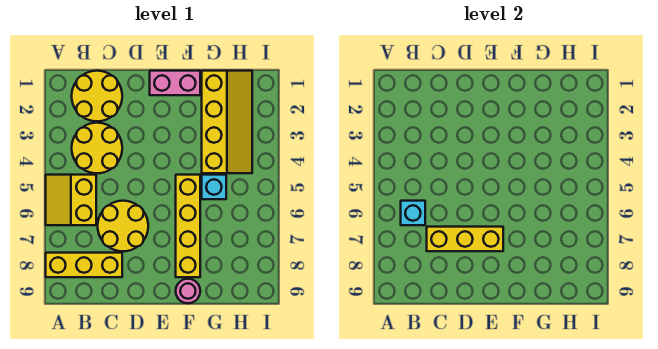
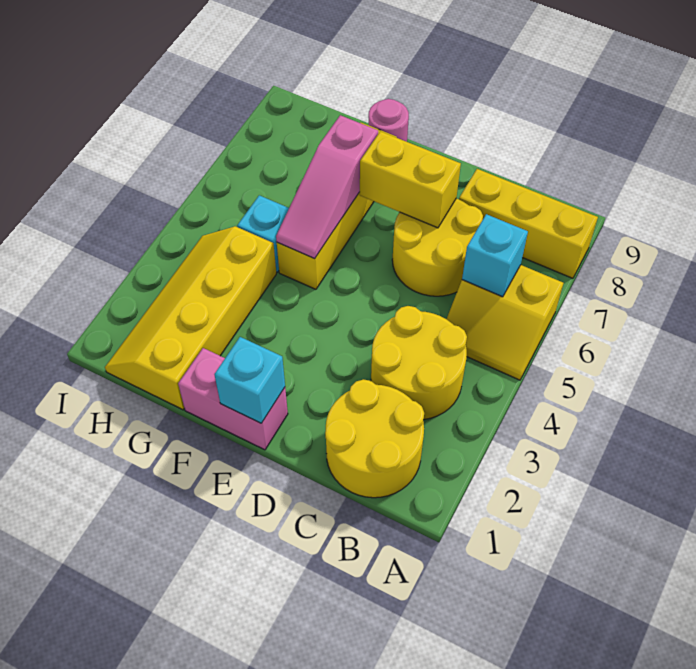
yellow 2x2 slope [46,175,96,225] -> yellow 2x2 slope turned to [447,265,563,380]
yellow 1x3 brick [427,227,503,251] -> yellow 1x2 brick [360,131,461,228]
none -> cyan 1x1 brick [214,337,285,423]
none -> pink 1x3 slope [276,115,378,259]

